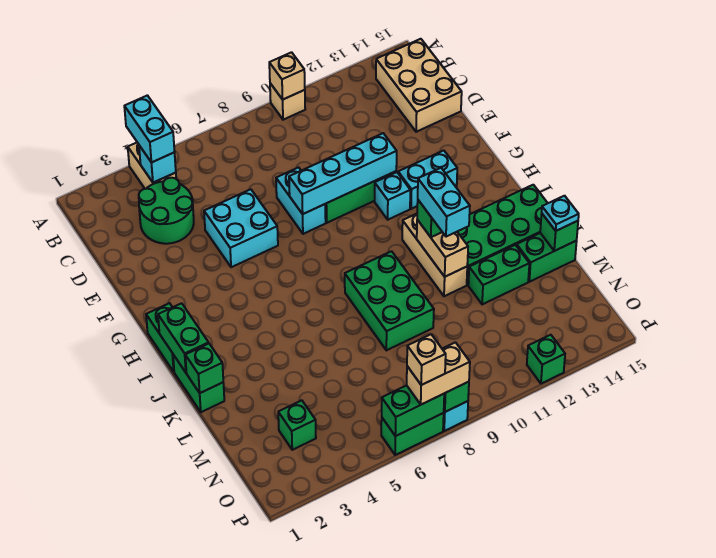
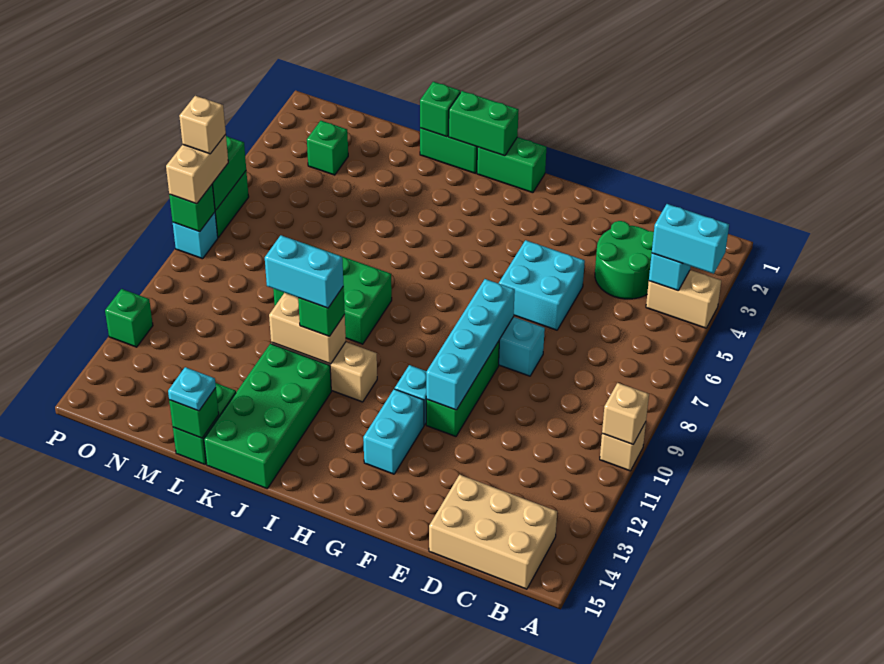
green 1x2 brick [468,245,529,304] -> none

